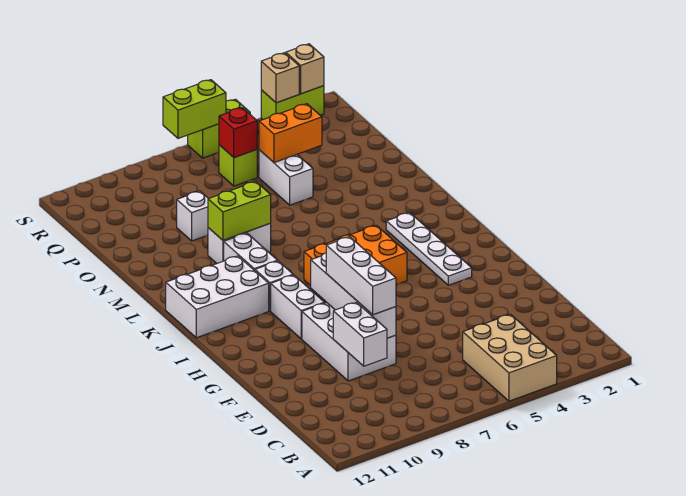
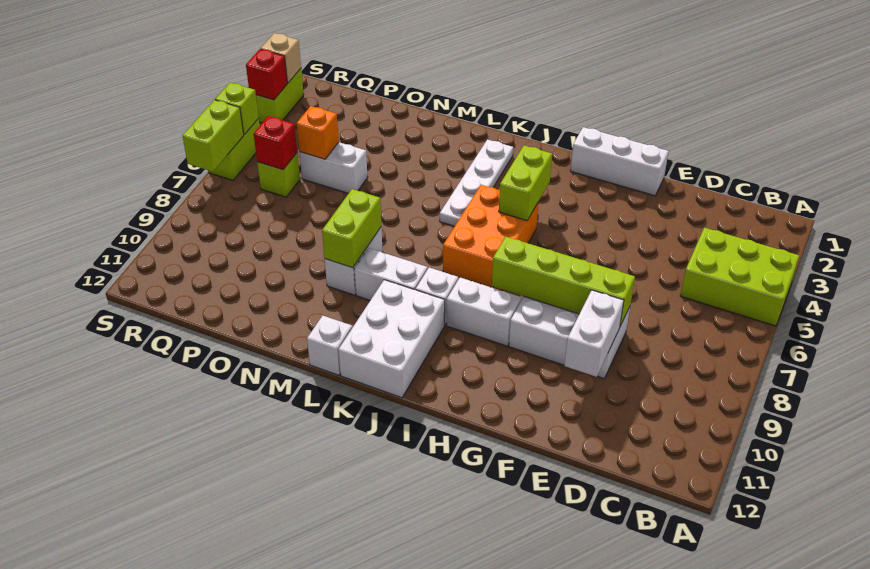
tan 2x3 brick [463,314,557,401] -> lime 2x3 brick [680,228,799,326]
white 1x2 brick [333,302,387,366] -> white 1x2 brick turned to [564,290,624,377]
white 1x4 brick [311,253,396,338] -> lime 1x4 brick [492,236,635,326]
white 1x3 brick [326,237,396,315] -> white 1x3 brick moved to [571,127,669,196]
white 1x4 plate [386,213,472,285] -> white 1x4 plate turned to [440,140,513,226]
none -> lime 1x2 brick [499,145,552,221]
white 1x1 brick [177,191,208,241] -> white 1x1 brick moved to [307,316,352,375]
orange 1x2 brick [259,104,322,163] -> orange 1x1 brick [297,106,339,159]
tan 1x1 brick [261,53,299,103] -> red 1x1 brick [246,49,287,100]
none -> lime 1x1 brick [215,83,259,135]

